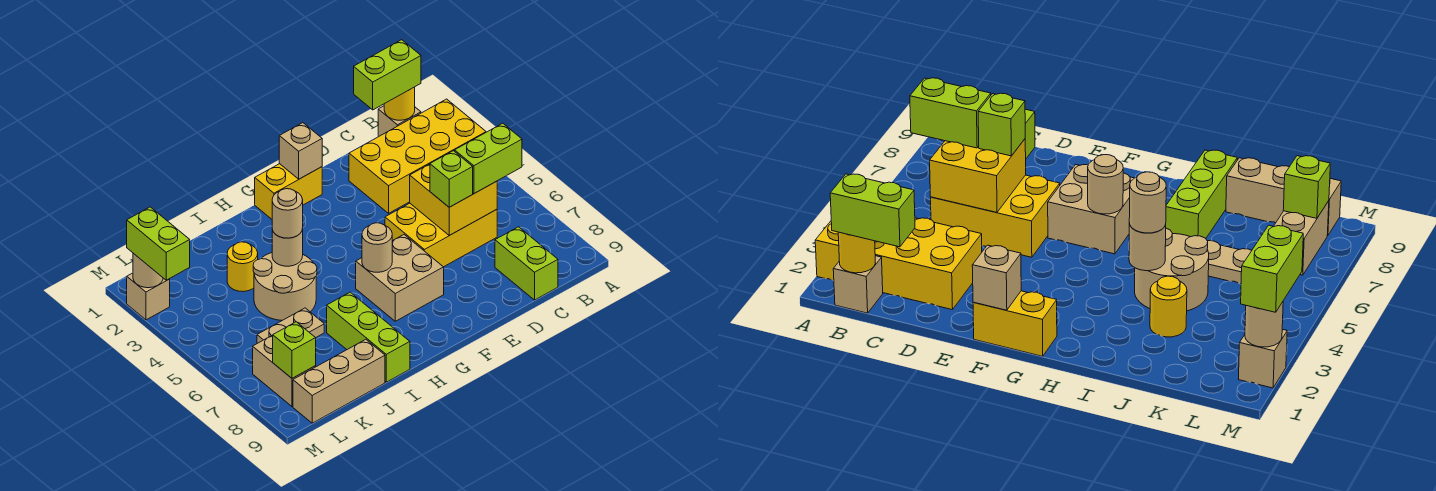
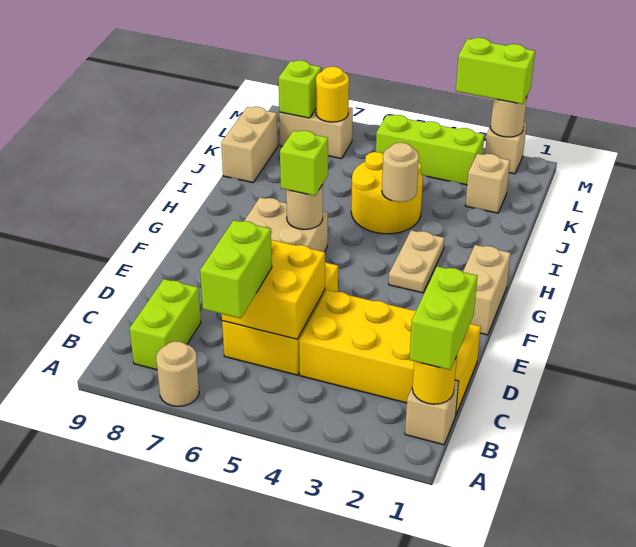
yellow 2x4 brick [349,99,486,213] -> yellow 2x4 brick turned to [299,290,481,414]
lime 1x2 brick [495,227,558,300] -> lime 1x2 brick turned to [130,279,201,370]
lime 1x1 brick [430,151,473,207] -> lime 1x1 brick moved to [280,131,328,196]
yellow 1x2 brick [255,164,322,219] -> tan 1x2 brick [463,245,511,335]
tan 1x1 brick [279,123,322,179] -> tan 1x1 brick moved to [465,154,510,213]
tan 2x2 round brick [253,253,317,320] -> yellow 2x2 round brick [351,152,423,234]
tan 1x1 round brick [272,189,303,238] -> tan 1x1 round brick moved to [156,341,199,406]
lime 1x3 brick [327,292,410,382] -> lime 1x3 brick moved to [376,115,484,185]
yellow 1x1 round brick [227,242,258,292] -> yellow 1x1 round brick moved to [316,67,349,122]
tan 1x2 plate [257,308,324,343] -> tan 1x2 plate moved to [389,230,445,293]
tan 1x3 brick [293,339,385,423] -> tan 1x2 brick [221,107,278,183]

